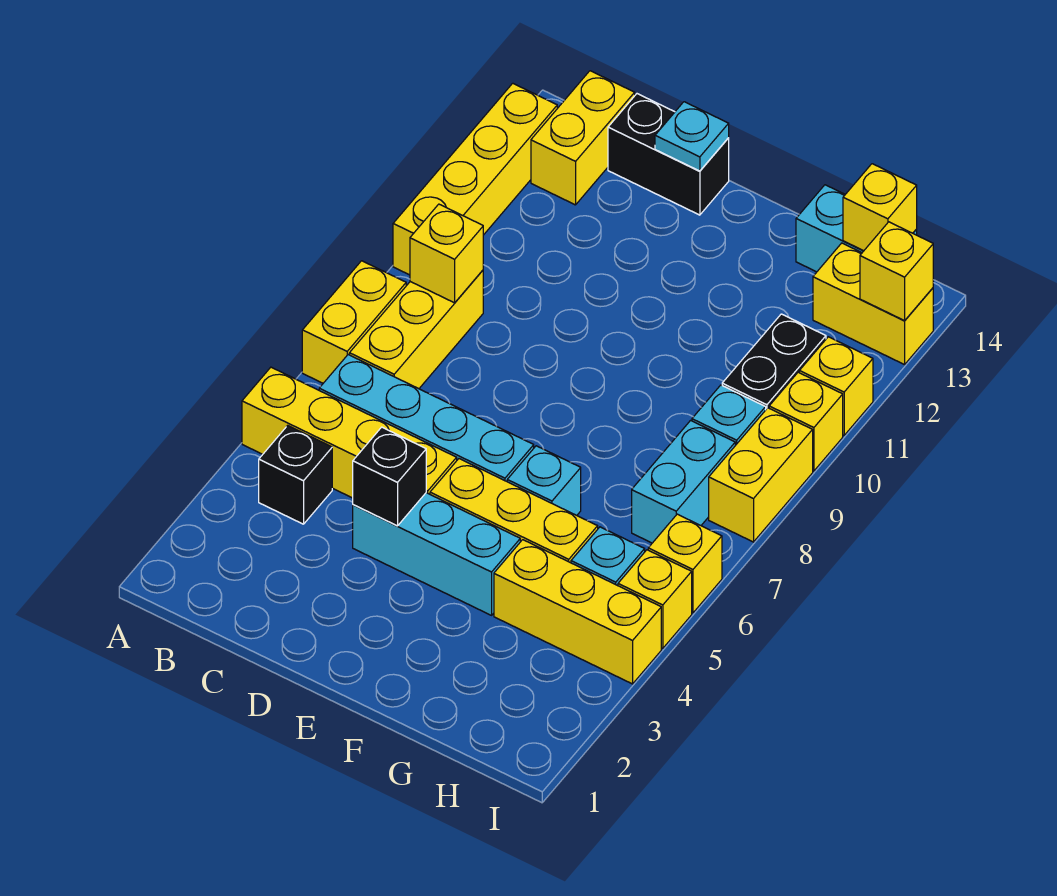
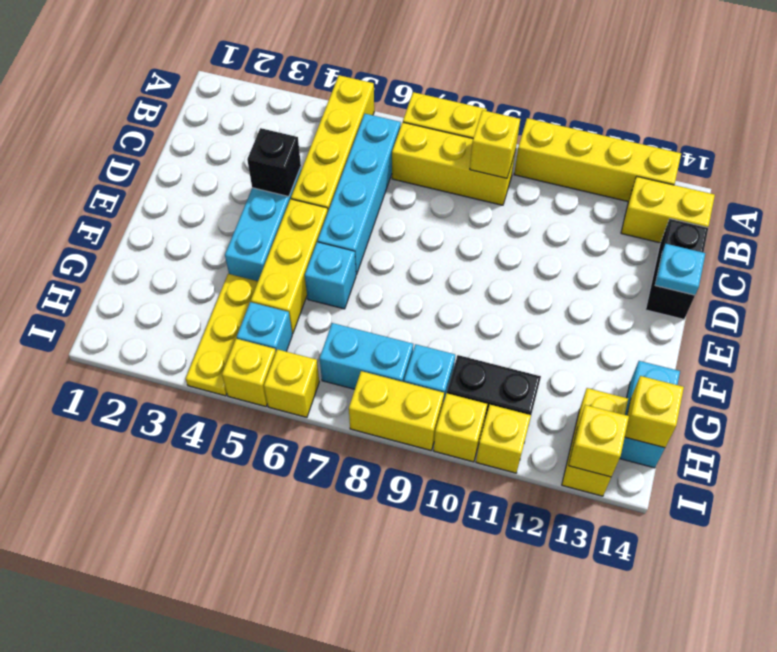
black 1x1 brick [259,426,332,524] -> none
yellow 1x3 brick [494,540,661,684] -> yellow 1x3 plate [186,274,258,396]

